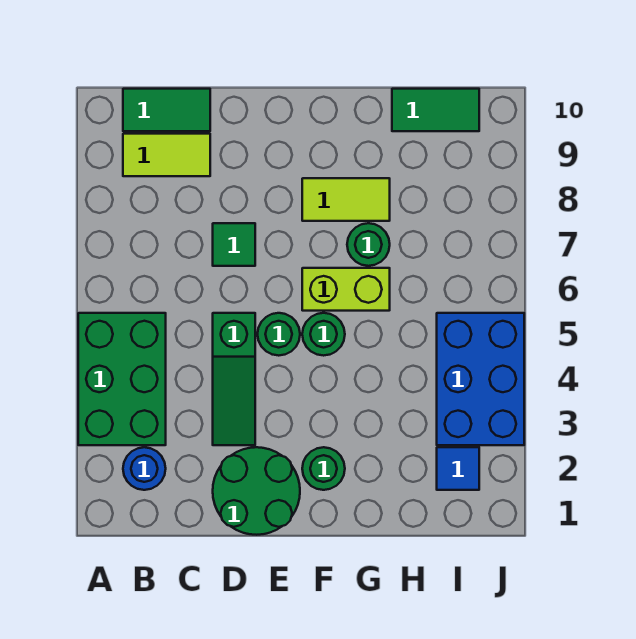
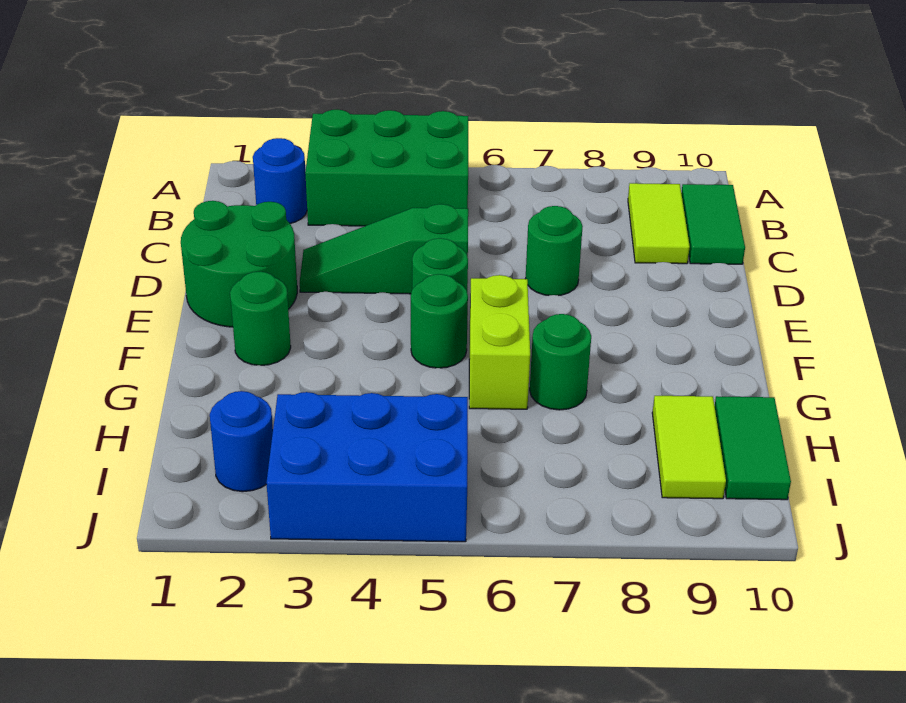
green 1x1 tile [213,223,255,266] -> green 1x1 round brick [525,206,583,296]
lime 1x2 tile [302,178,390,221] -> lime 1x2 tile moved to [652,396,726,499]
blue 1x1 tile [437,447,479,490] -> blue 1x1 round brick [210,391,273,492]

